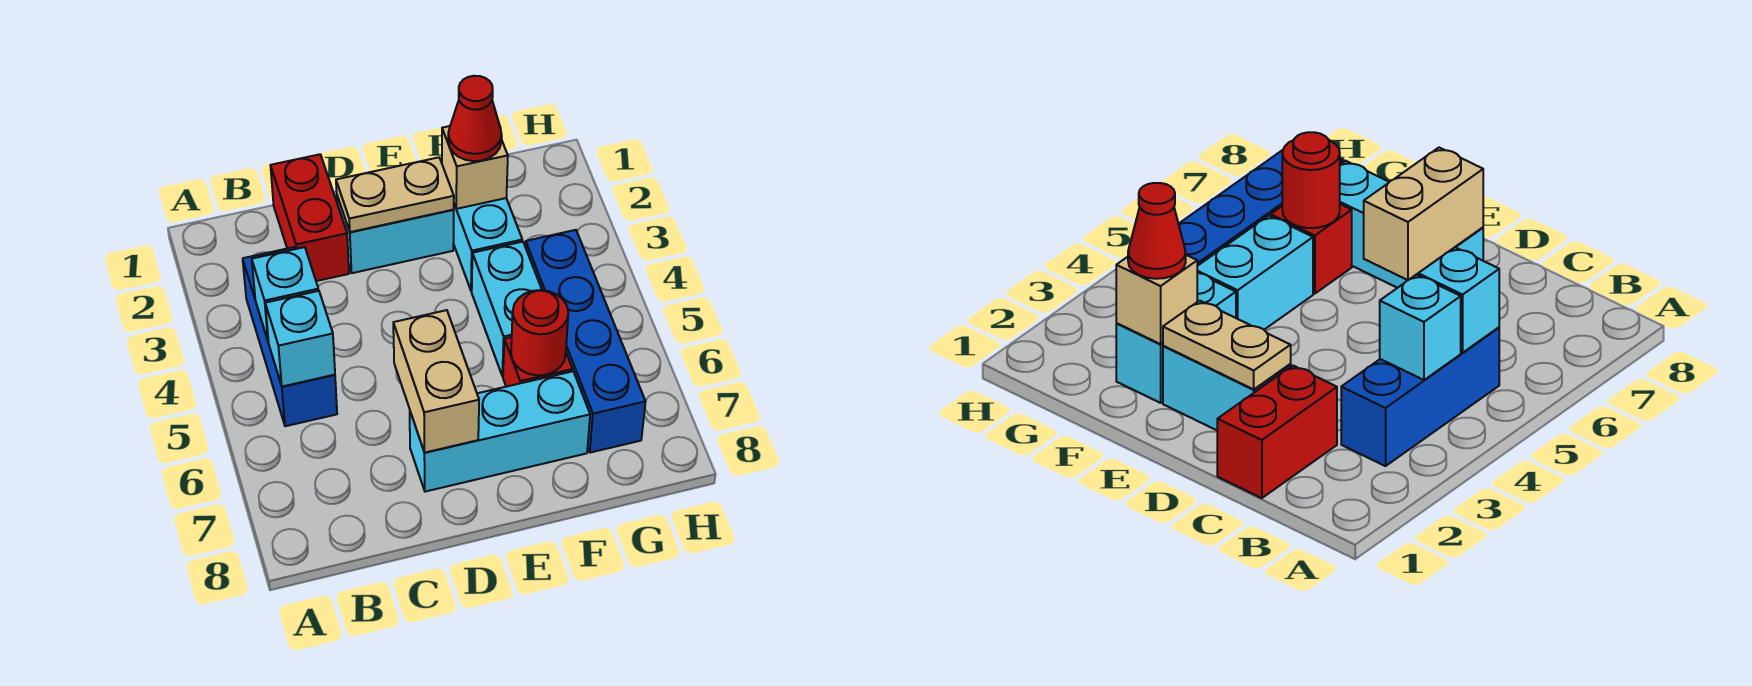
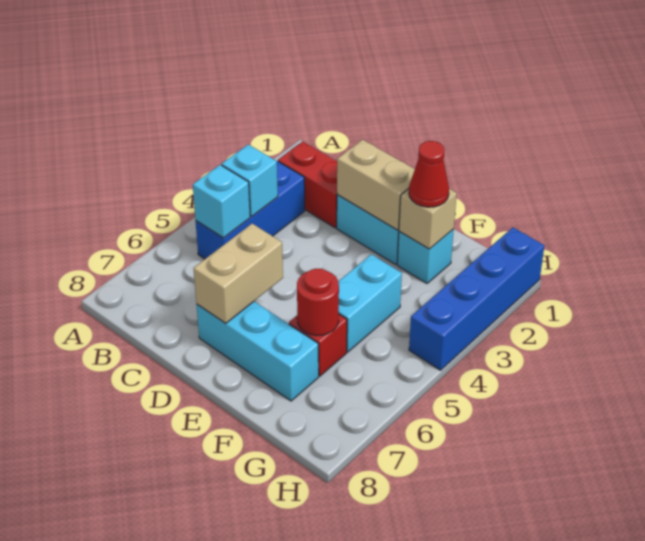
red 1x2 brick [270,154,349,281] -> red 1x2 brick turned to [278,141,337,228]
tan 1x2 plate [336,157,454,232] -> tan 1x2 brick [337,140,415,230]
cyan 1x2 brick [453,198,522,291] -> cyan 1x1 brick [397,229,454,283]
blue 1x4 brick [526,230,646,453] -> blue 1x4 brick moved to [409,228,544,370]

